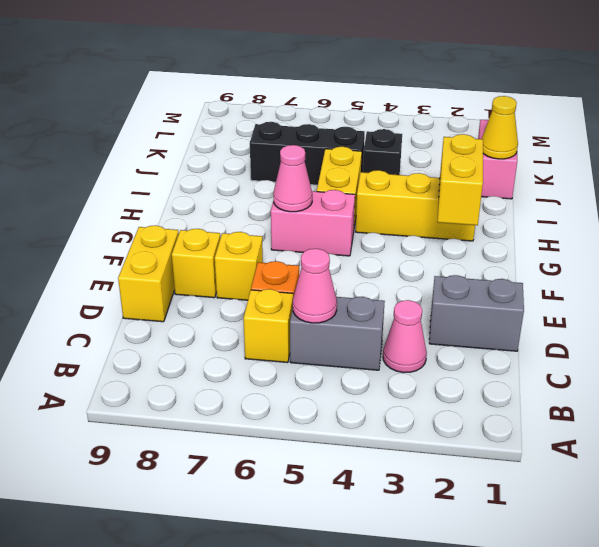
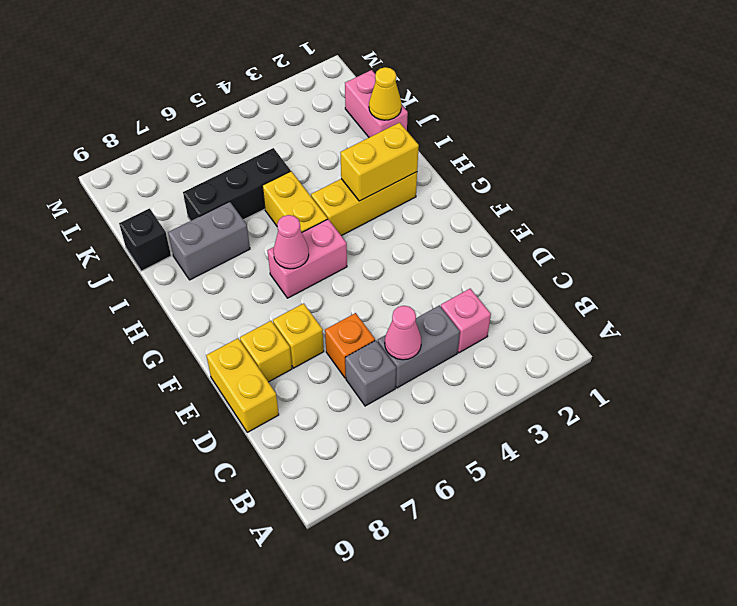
pink 1x1 cone [383,300,427,373] -> pink 1x1 brick [441,289,491,353]
yellow 1x1 brick [244,289,293,363] -> grey 1x1 brick [345,341,396,406]
grey 1x2 brick [429,275,524,351] -> grey 1x2 brick moved to [168,202,250,280]
yellow 1x2 brick [437,134,483,225] -> yellow 1x2 brick turned to [340,123,419,201]
black 1x1 brick [363,129,402,175] -> black 1x1 brick moved to [119,209,171,271]

